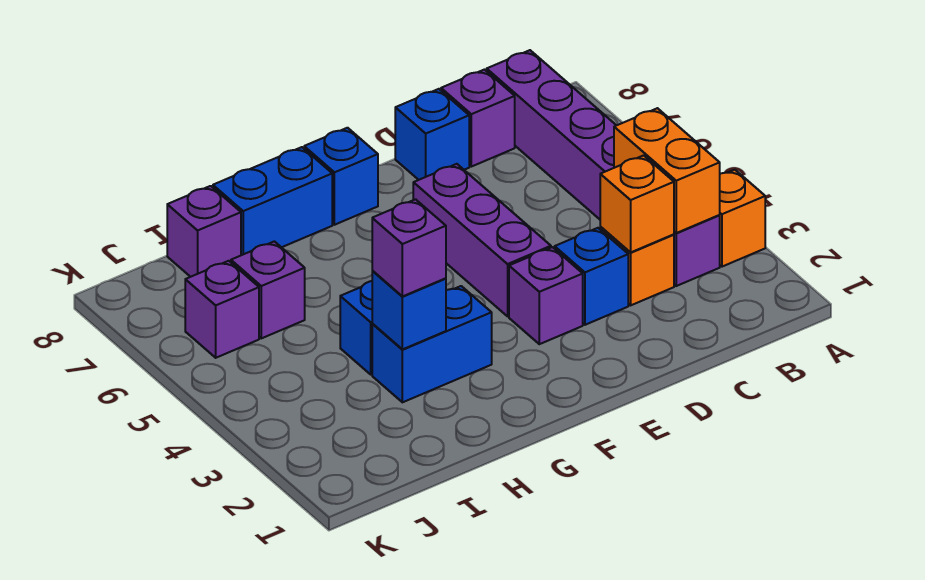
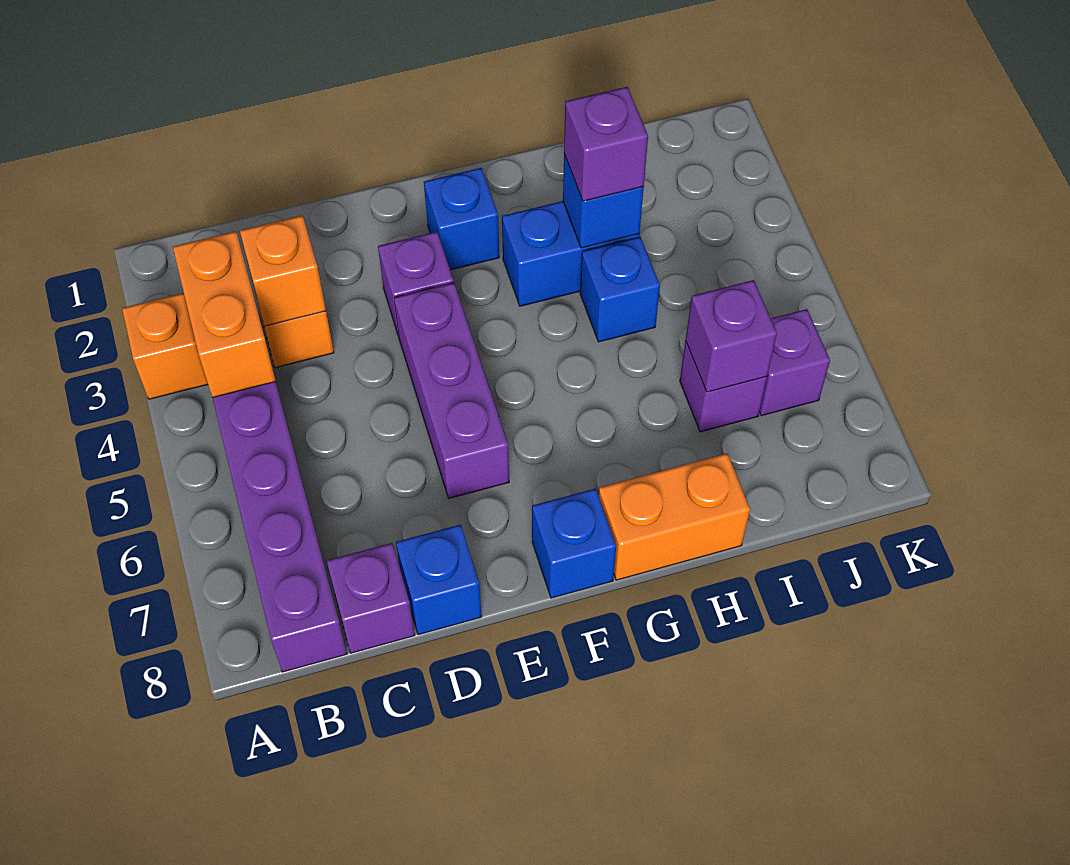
blue 1x1 brick [555,228,628,325] -> blue 1x1 brick moved to [424,168,499,270]
blue 1x2 brick [213,147,332,255] -> orange 1x2 brick [598,453,750,580]
purple 1x1 brick [167,186,241,277] -> purple 1x1 brick moved to [686,280,777,392]

